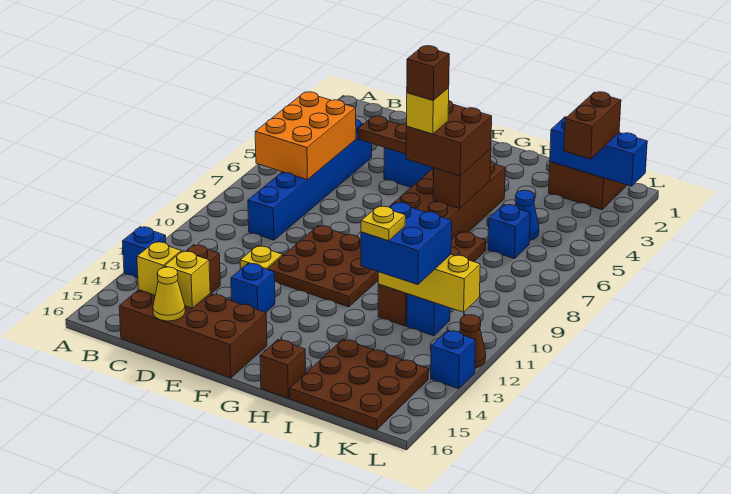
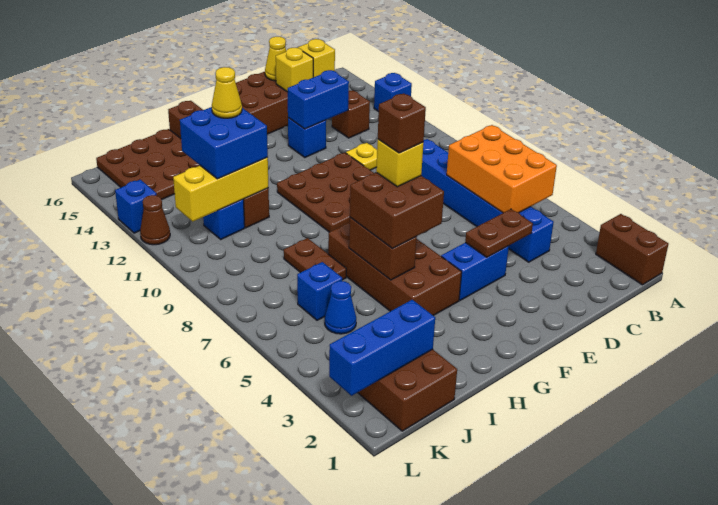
none -> blue 1x2 brick [288,70,349,129]
yellow 1x1 plate [361,206,406,241] -> yellow 1x1 cone [212,67,242,118]
brown 1x2 brick [564,92,621,159] -> brown 1x2 brick moved to [596,214,668,285]

